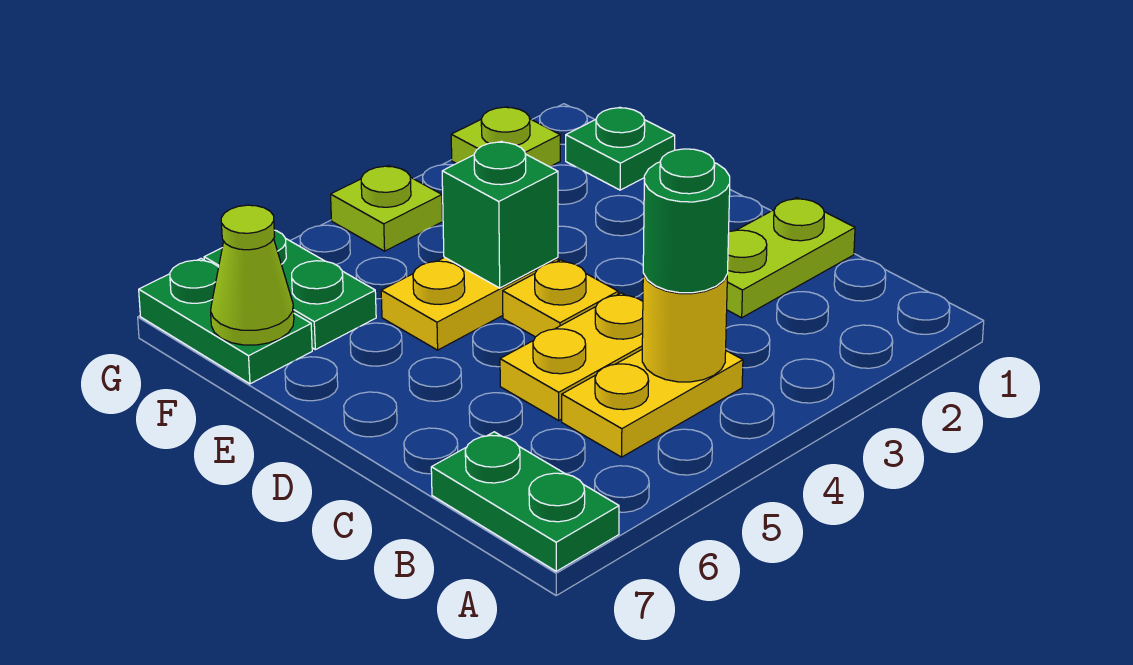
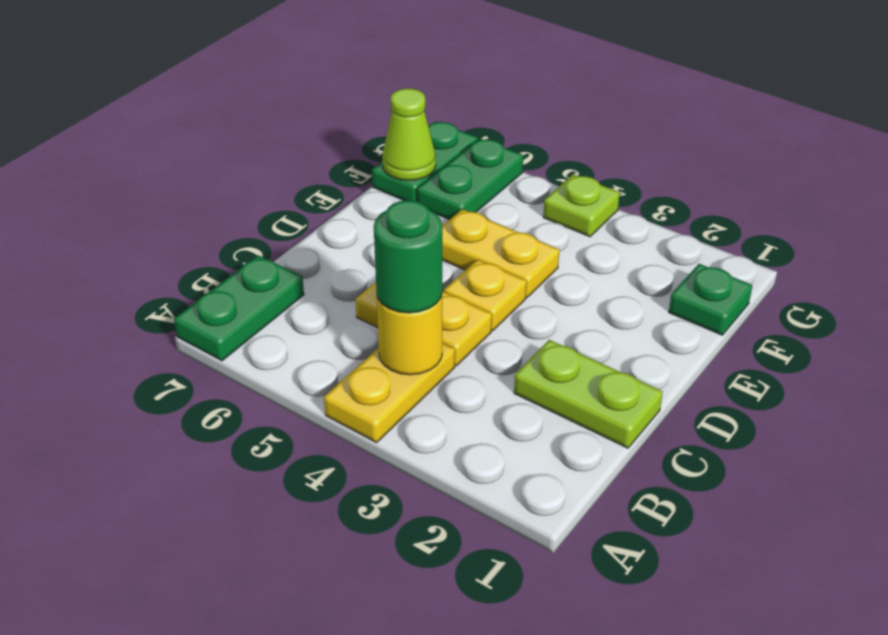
yellow 1x2 plate [562,350,743,457] -> yellow 1x2 plate turned to [324,343,455,443]
green 1x1 brick [442,141,558,288] -> none
lime 1x1 plate [451,107,560,167] -> none

